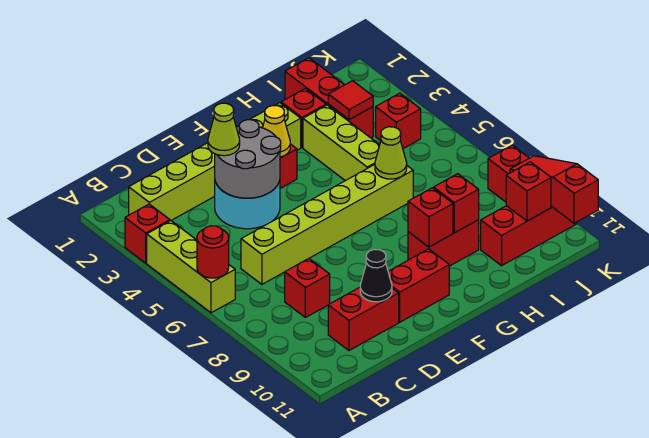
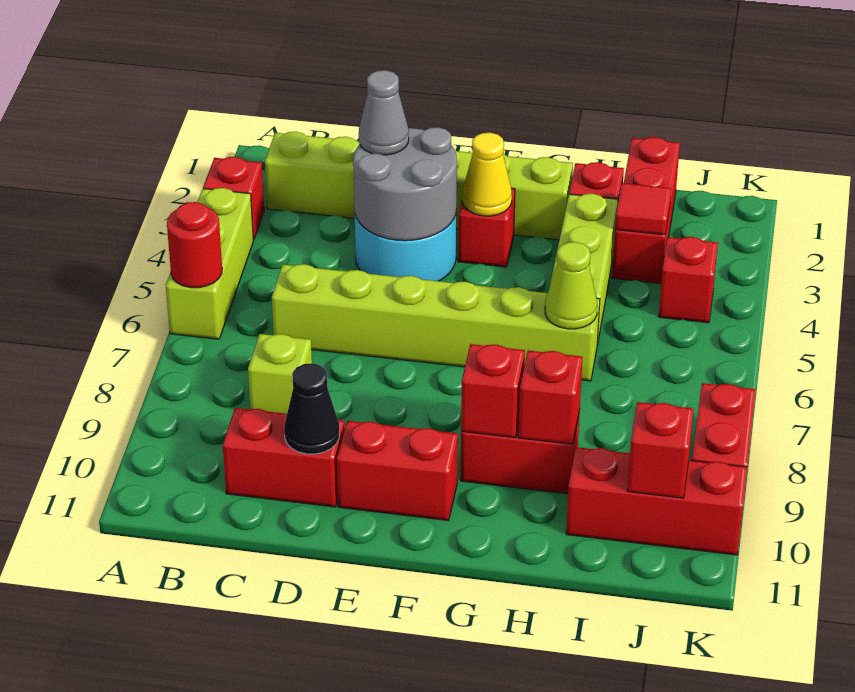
red 1x1 brick [285,259,330,317] -> lime 1x1 brick [248,334,312,414]
lime 1x1 cone [208,103,240,156] -> grey 1x1 cone [359,70,409,155]
red 1x3 slope [510,156,598,223] -> none

